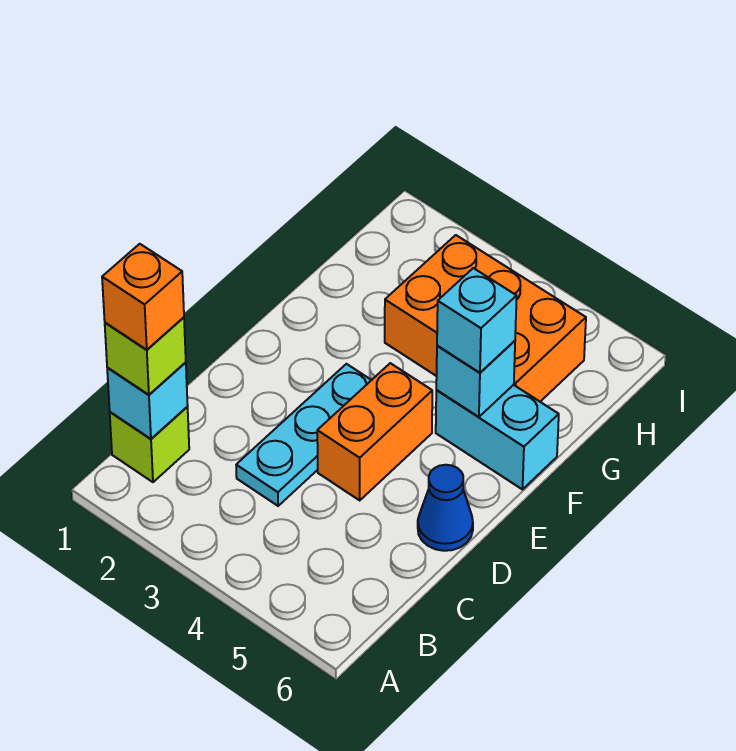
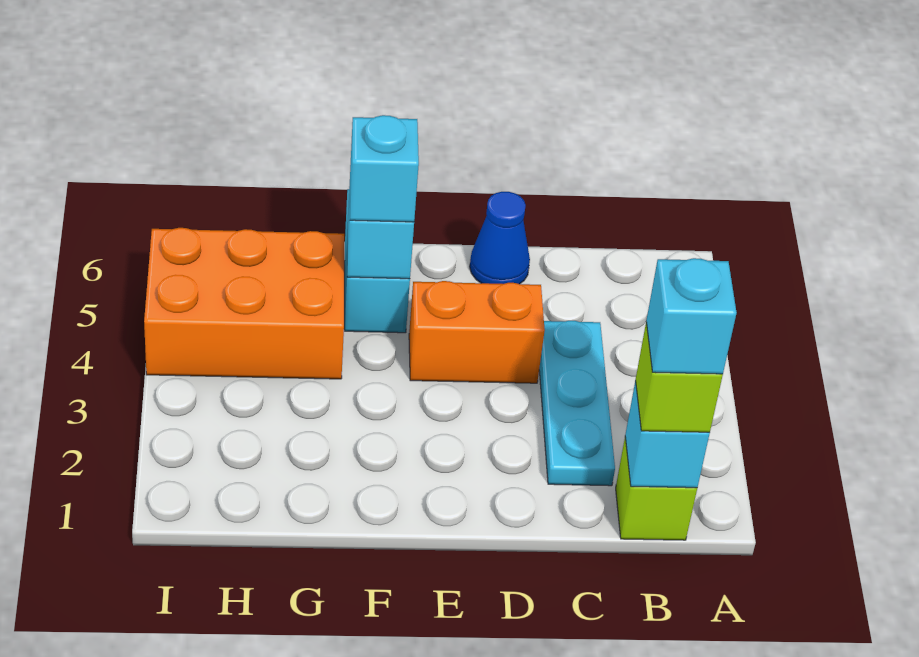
orange 1x1 brick [102,244,184,350] -> cyan 1x1 brick [646,258,737,374]
cyan 1x3 plate [236,364,371,506] -> cyan 1x3 plate turned to [539,321,615,486]
orange 2x3 brick [385,235,586,402] -> orange 2x3 brick turned to [144,228,344,379]

